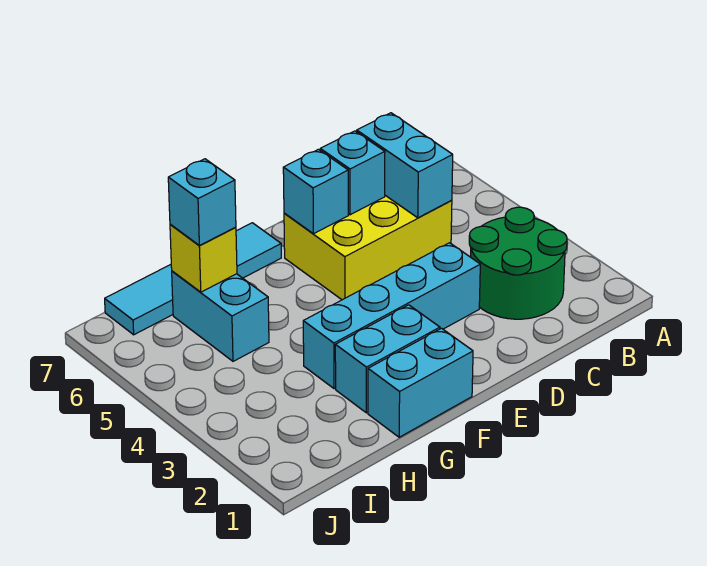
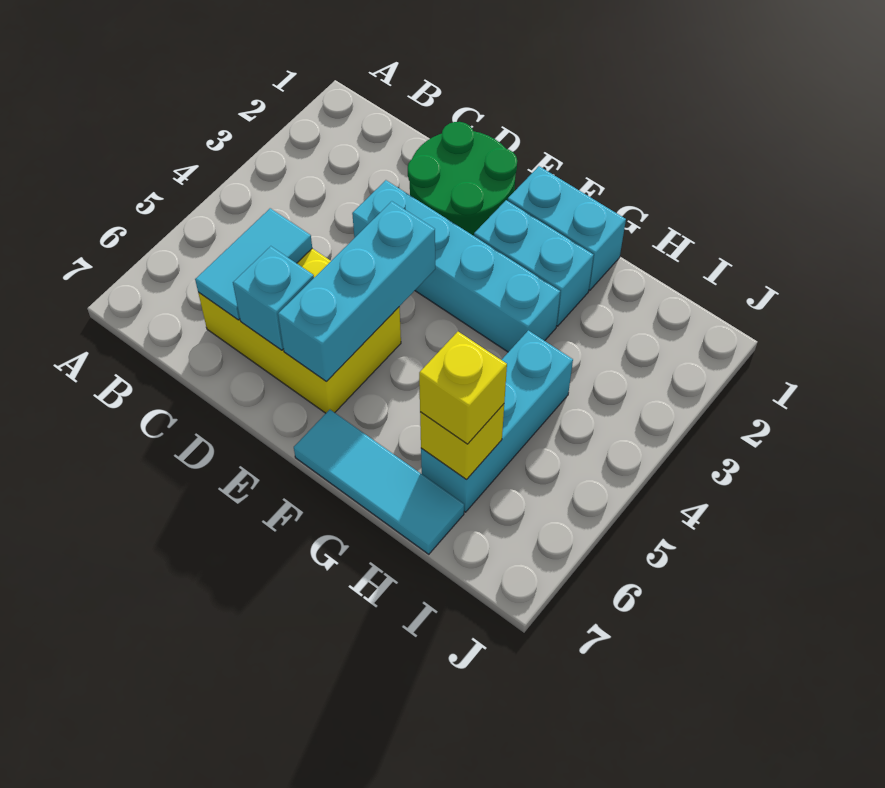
green 2x2 round brick [469,207,567,319] -> green 2x2 round brick moved to [408,122,517,236]
cyan 1x2 brick [357,113,453,218] -> cyan 1x2 tile [195,208,312,320]
cyan 1x1 brick [283,149,348,234] -> cyan 1x3 brick [278,201,435,382]
cyan 1x4 tile [105,223,281,335] -> cyan 1x3 tile [294,410,464,554]
cyan 1x2 brick [172,271,269,361] -> cyan 1x3 brick [421,330,573,512]
cyan 1x1 brick [168,159,236,245] -> yellow 1x1 brick [419,332,507,444]

